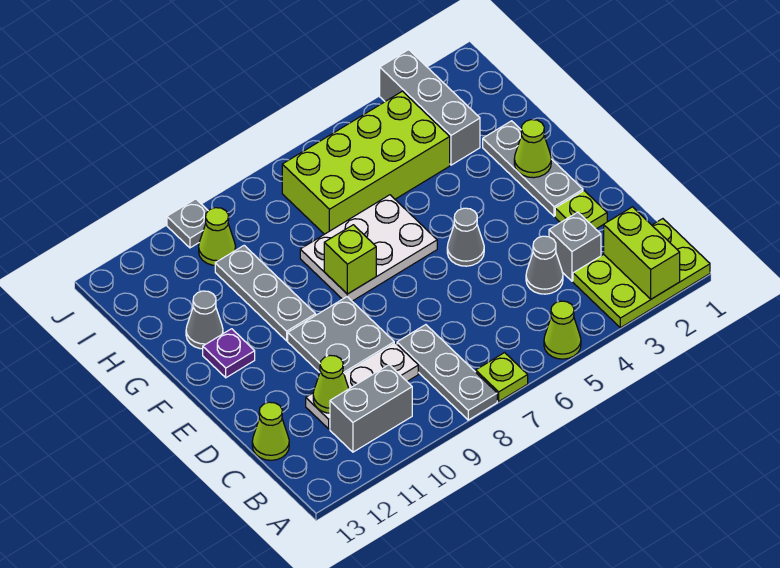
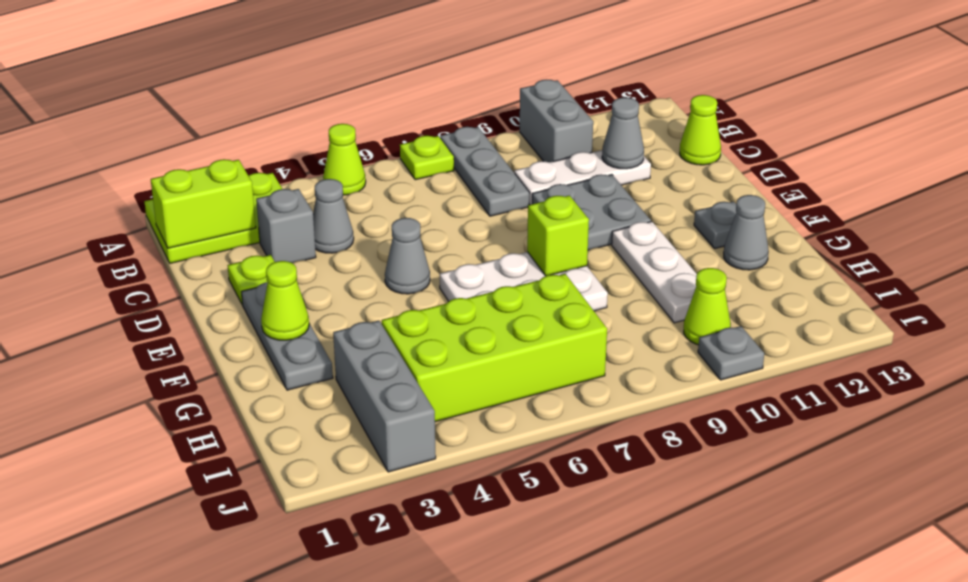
lime 1x2 brick [604,207,680,299] -> lime 1x2 brick turned to [151,159,256,248]
grey 1x2 brick [330,365,412,452] -> grey 1x2 brick turned to [520,80,593,162]
lime 1x1 cone [313,355,349,413] -> grey 1x1 cone [602,97,644,169]
grey 1x3 plate [215,245,316,341] -> white 1x3 plate [612,222,697,323]
purple 1x1 plate [203,329,255,378] -> grey 1x1 plate [694,202,736,249]

